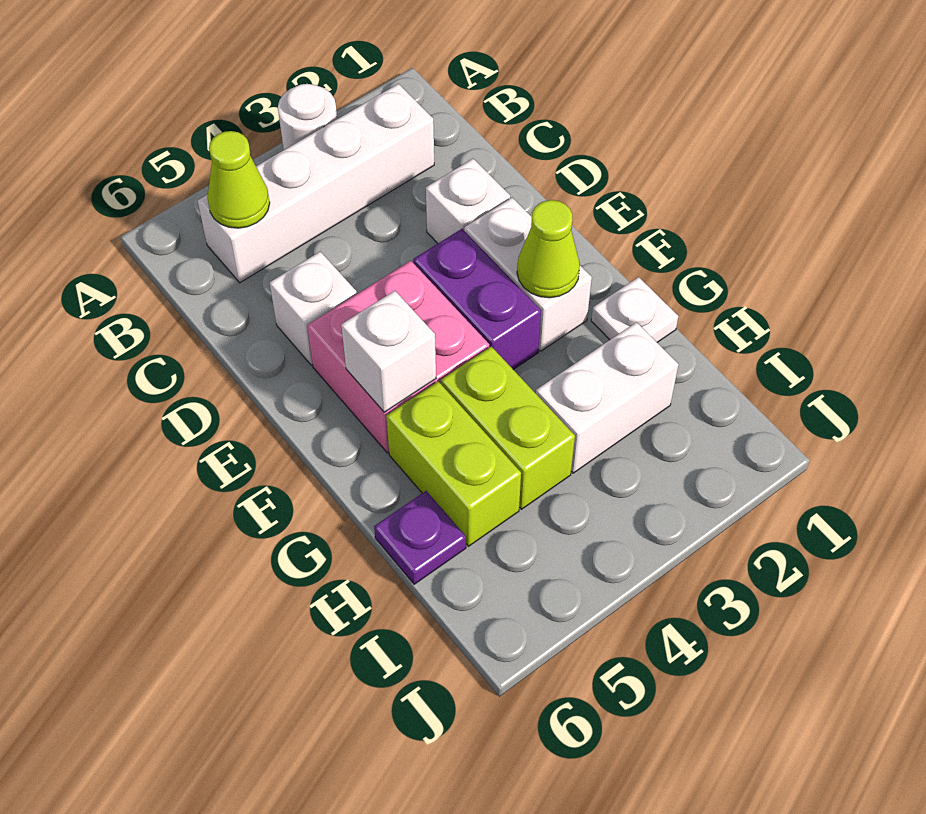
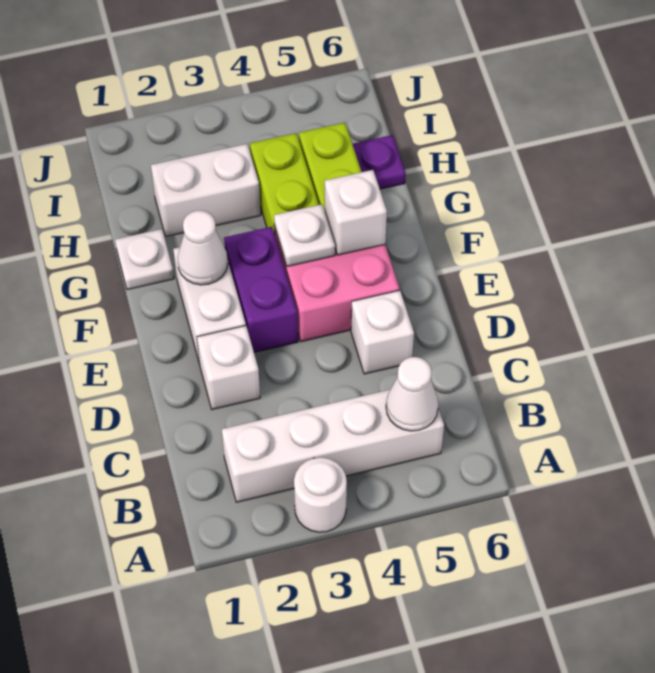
lime 1x1 cone [208,131,270,228] -> white 1x1 cone [386,357,438,431]
lime 1x1 cone [517,200,580,298] -> white 1x1 cone [178,210,228,285]
none -> white 1x1 plate [274,204,335,266]

